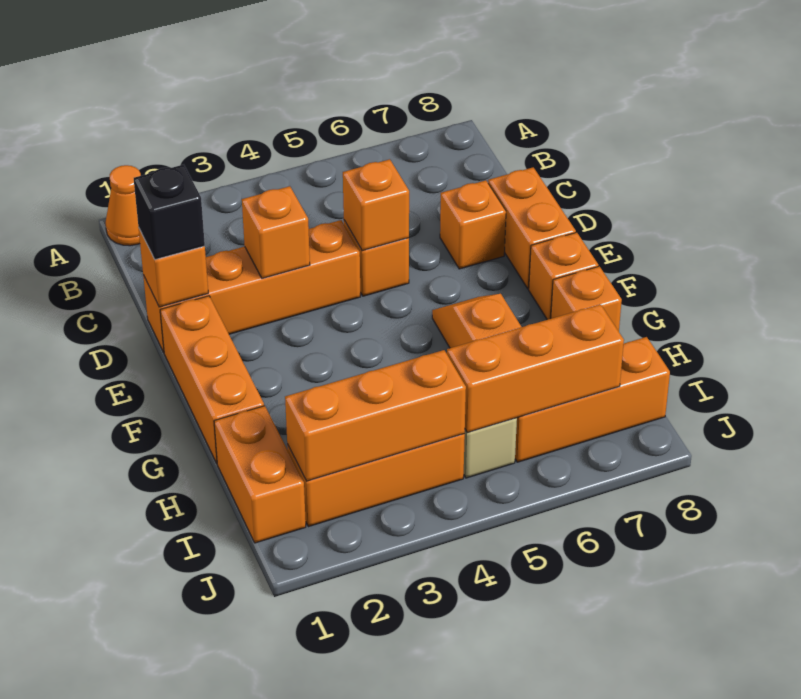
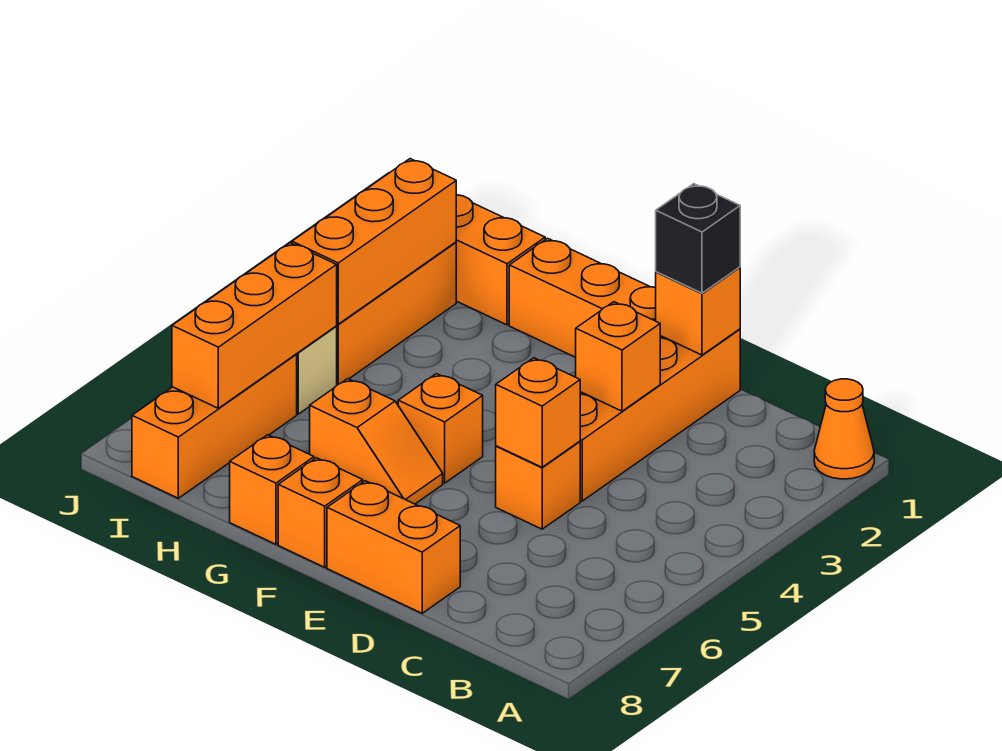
orange 1x1 brick [440,180,506,269] -> orange 1x1 brick moved to [398,374,483,483]

